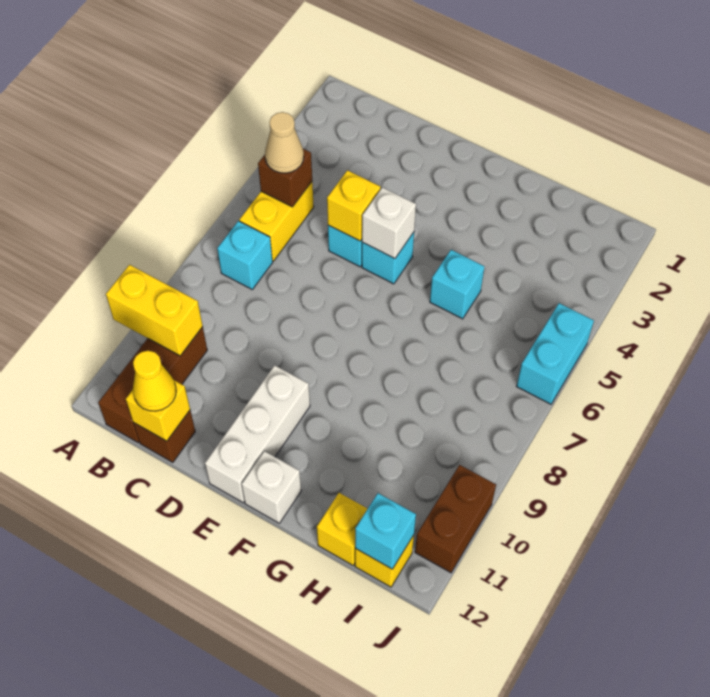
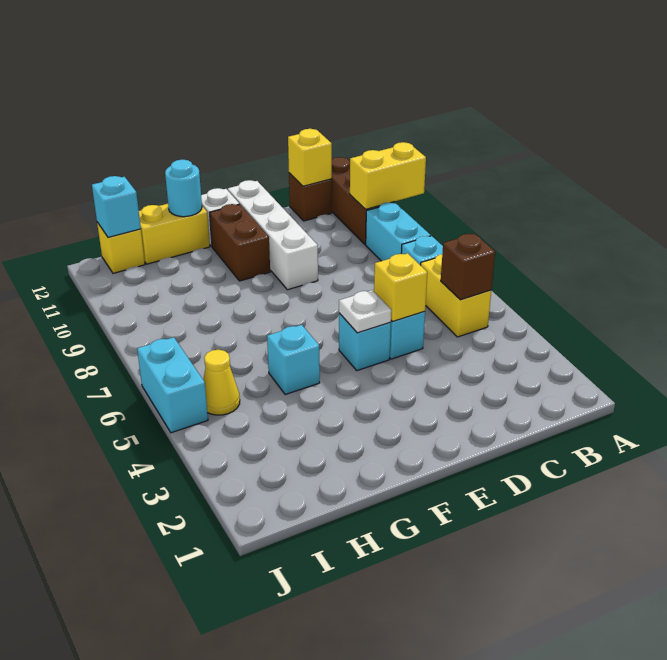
tan 1x1 cone [265,112,304,173] -> none
none -> cyan 1x2 brick [366,202,431,261]
yellow 1x1 cone [133,351,176,411] -> yellow 1x1 cone moved to [203,350,240,415]
white 1x1 brick [362,187,416,259] -> white 1x1 plate [339,290,391,333]
white 1x3 brick [205,365,310,503] -> white 1x4 brick [228,180,318,290]
none -> cyan 1x1 round brick [165,160,202,217]
yellow 1x1 brick [317,493,367,565] -> yellow 1x2 brick [139,204,210,264]
brown 1x2 brick [415,465,496,573] -> brown 1x2 brick moved to [210,204,270,281]

